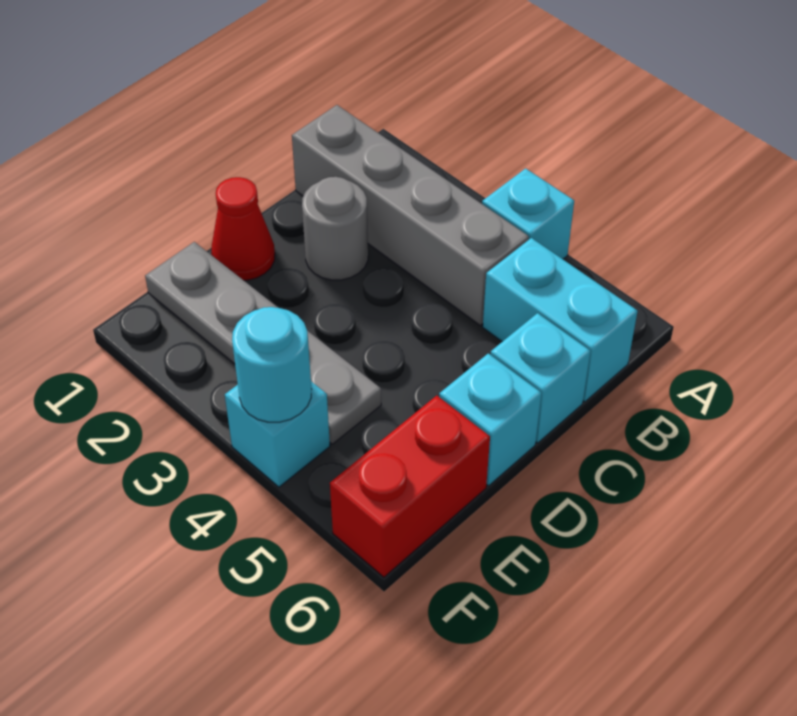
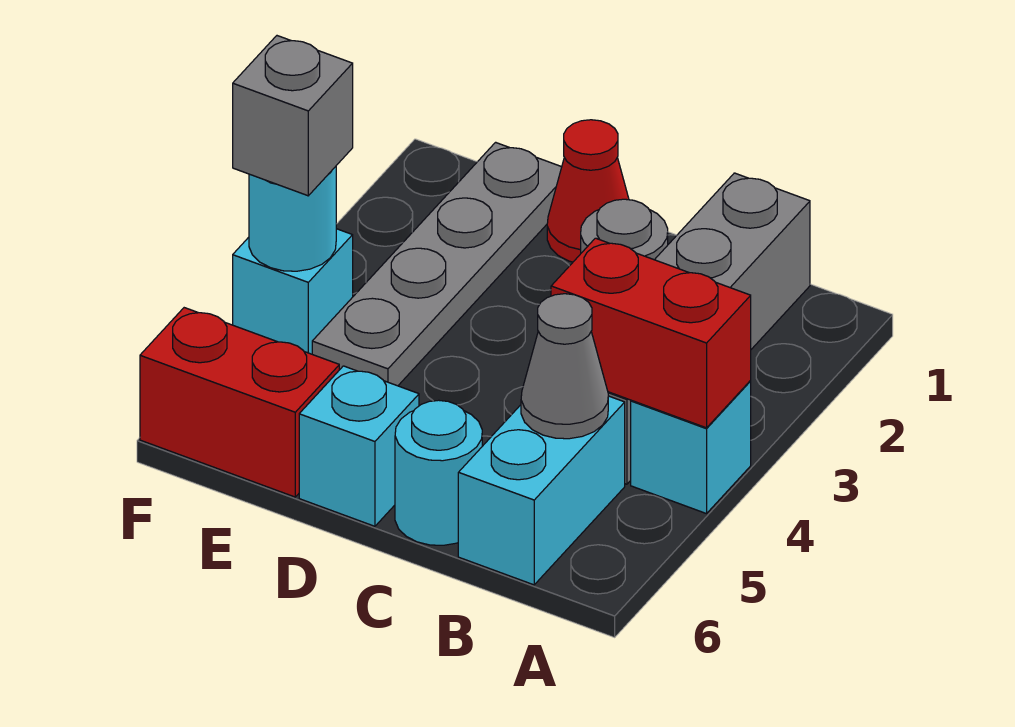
none -> red 1x2 brick [551,238,751,428]
none -> grey 1x1 cone [521,294,608,439]
cyan 1x1 brick [490,313,591,443] -> cyan 1x1 round brick [395,400,482,545]
none -> grey 1x1 brick [233,36,353,196]

